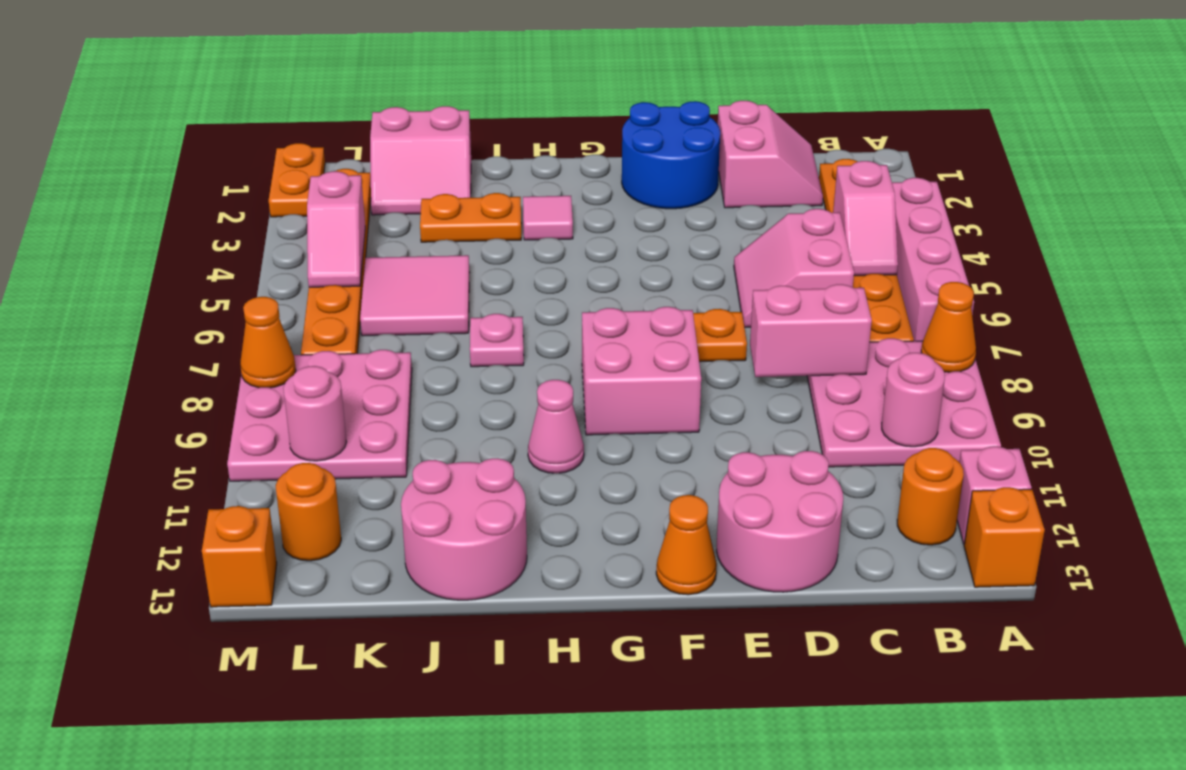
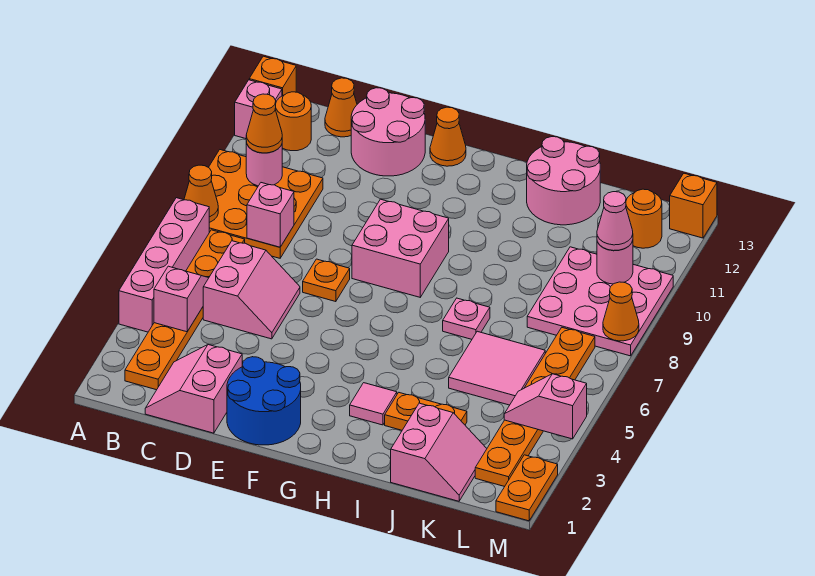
pink 3x3 plate [807,338,1001,467] -> orange 3x3 plate [209,150,323,258]
none -> orange 1x1 cone [246,94,282,153]
pink 1x2 brick [750,284,872,377] -> pink 1x1 brick [247,183,294,247]
none -> orange 1x1 cone [325,78,357,137]
pink 1x1 cone [528,380,584,473] -> pink 1x1 cone moved to [597,192,633,251]
pink 2x2 slope [370,106,471,215] -> pink 2x2 slope turned to [391,403,487,501]
pink 1x2 slope [307,171,365,287] -> pink 1x2 slope turned to [504,374,587,439]

